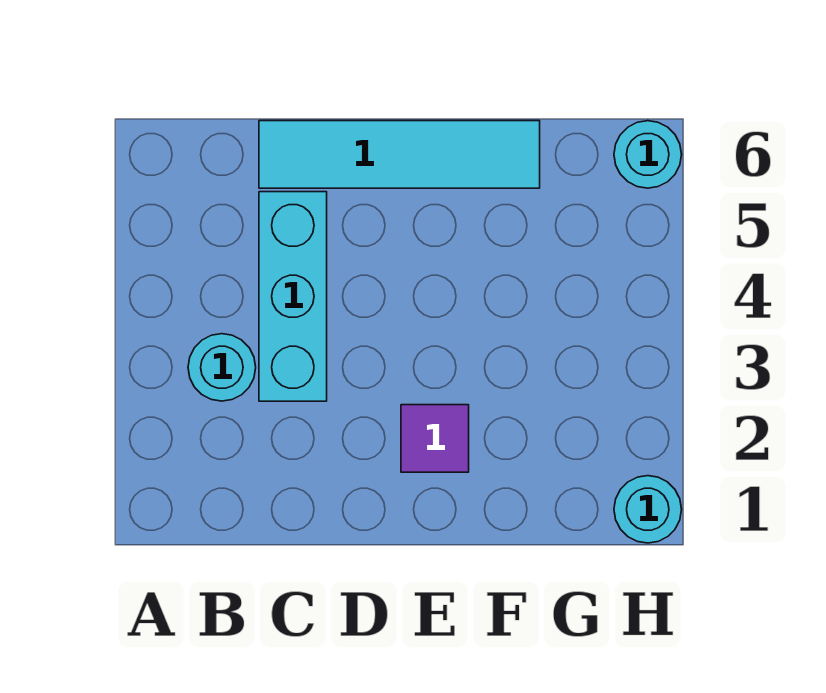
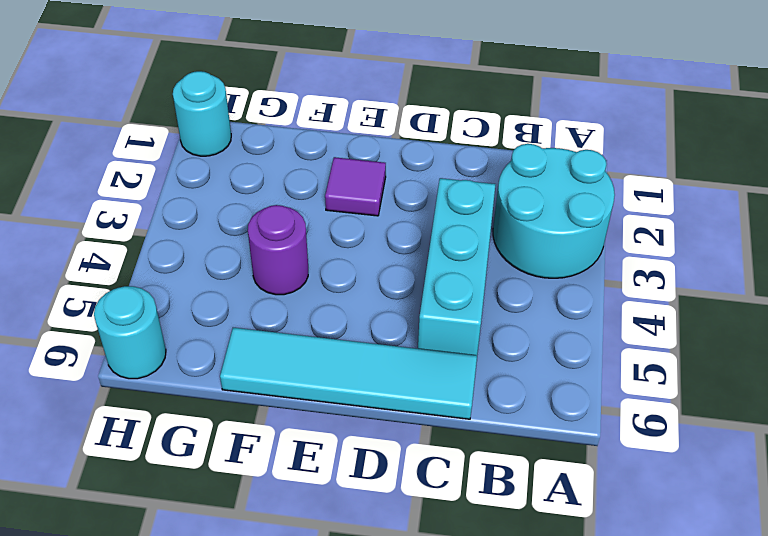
cyan 1x1 round brick [188,334,256,401] -> cyan 2x2 round brick [493,144,615,278]
none -> purple 1x1 round brick [248,205,308,295]

